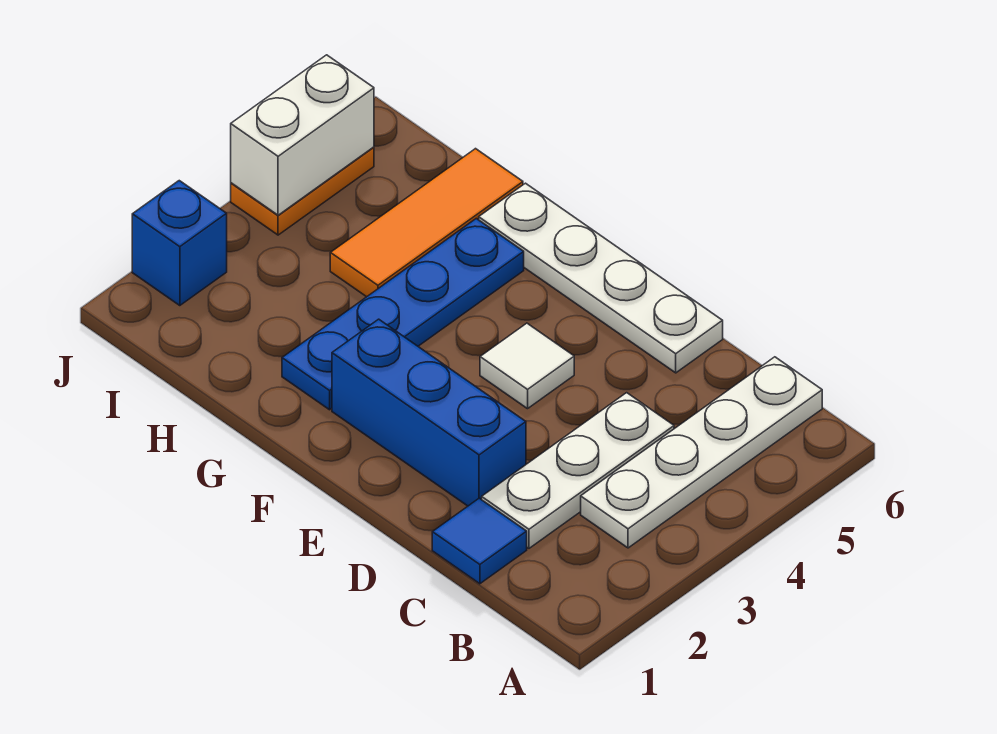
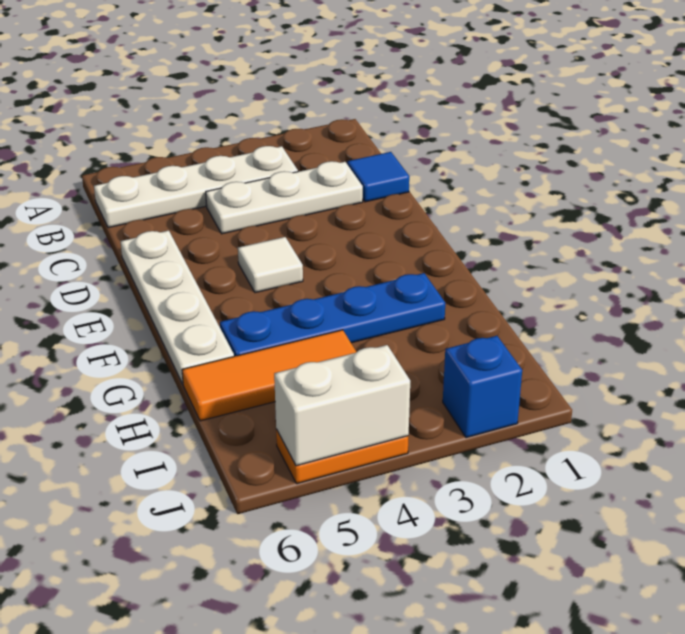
blue 1x3 brick [332,319,526,506] -> none

